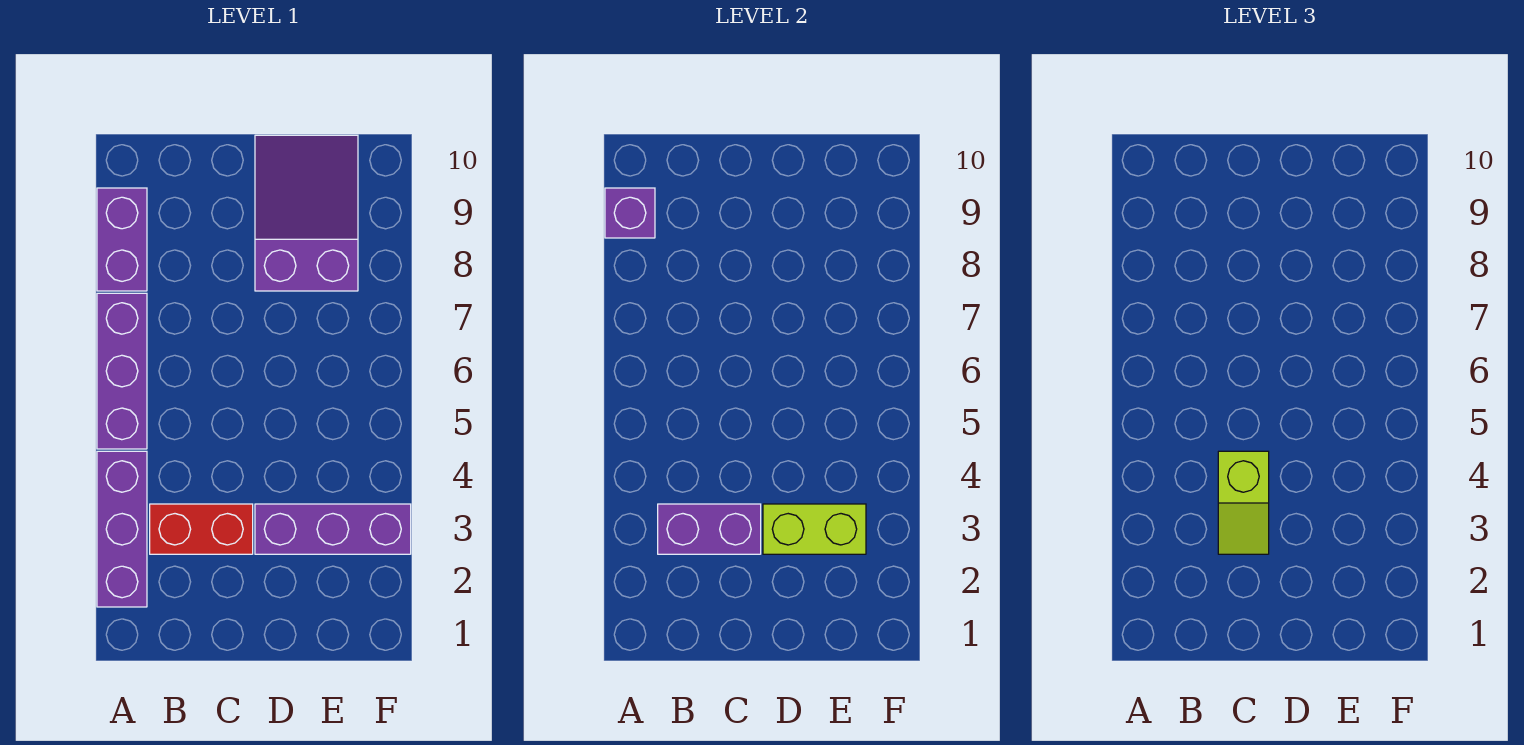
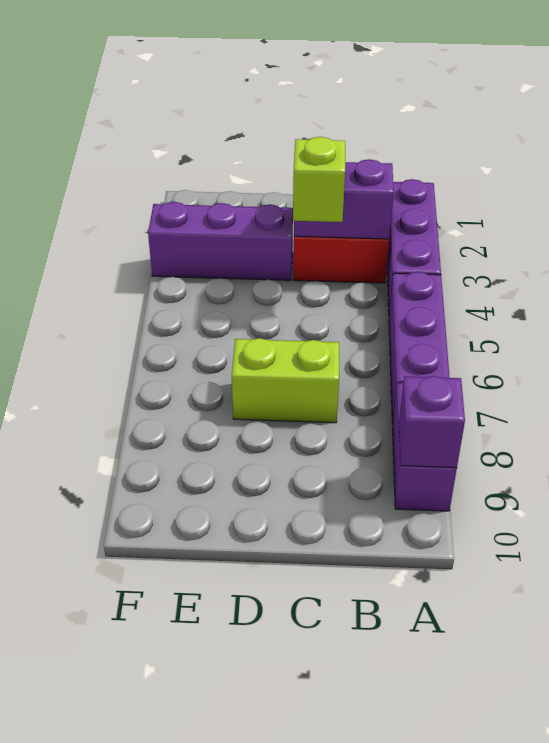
lime 1x2 brick [763,504,866,554] -> lime 1x2 brick moved to [232,338,339,423]
purple 2x3 slope [255,135,358,291] -> none

